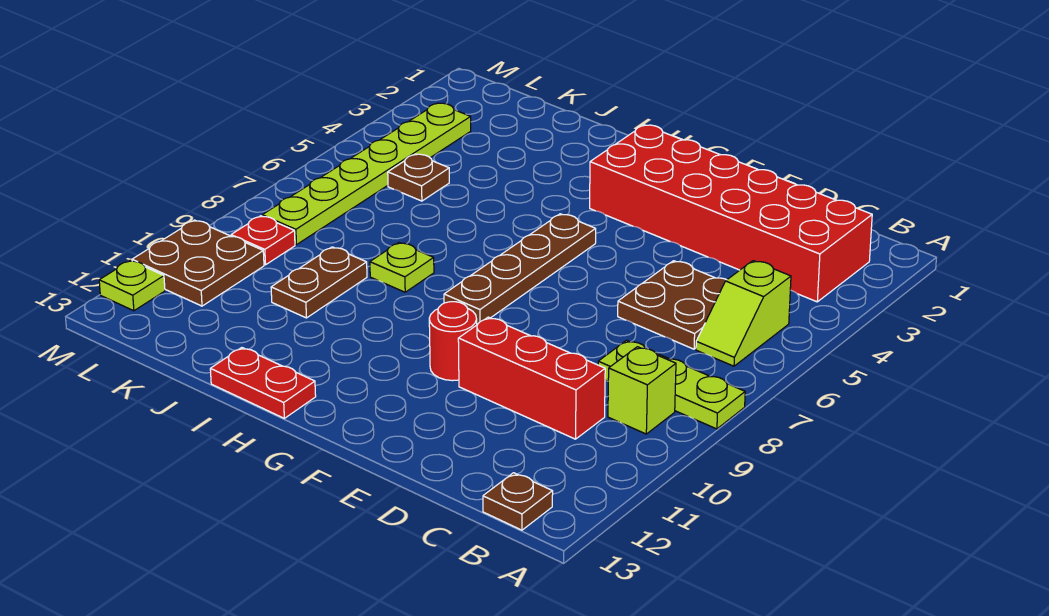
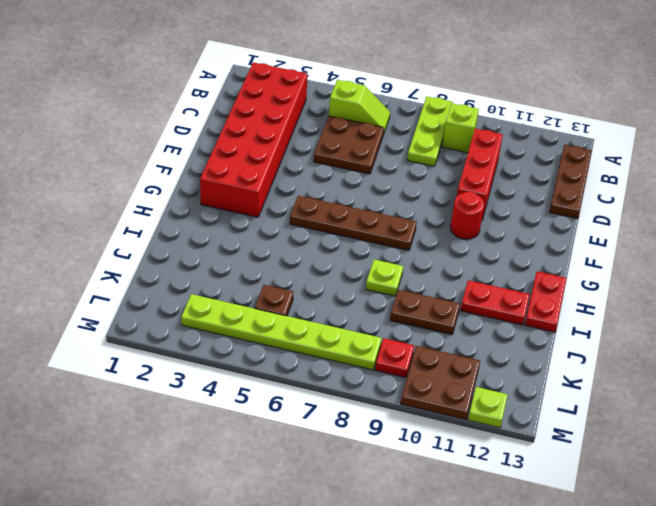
brown 1x1 plate [483,473,553,530] -> brown 1x3 plate [549,145,592,219]
none -> red 1x2 plate [461,280,530,325]

